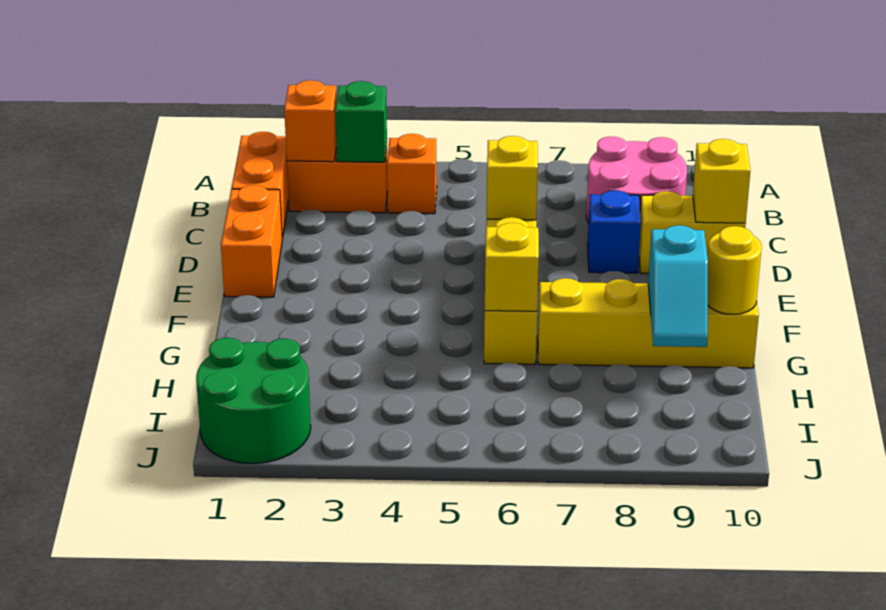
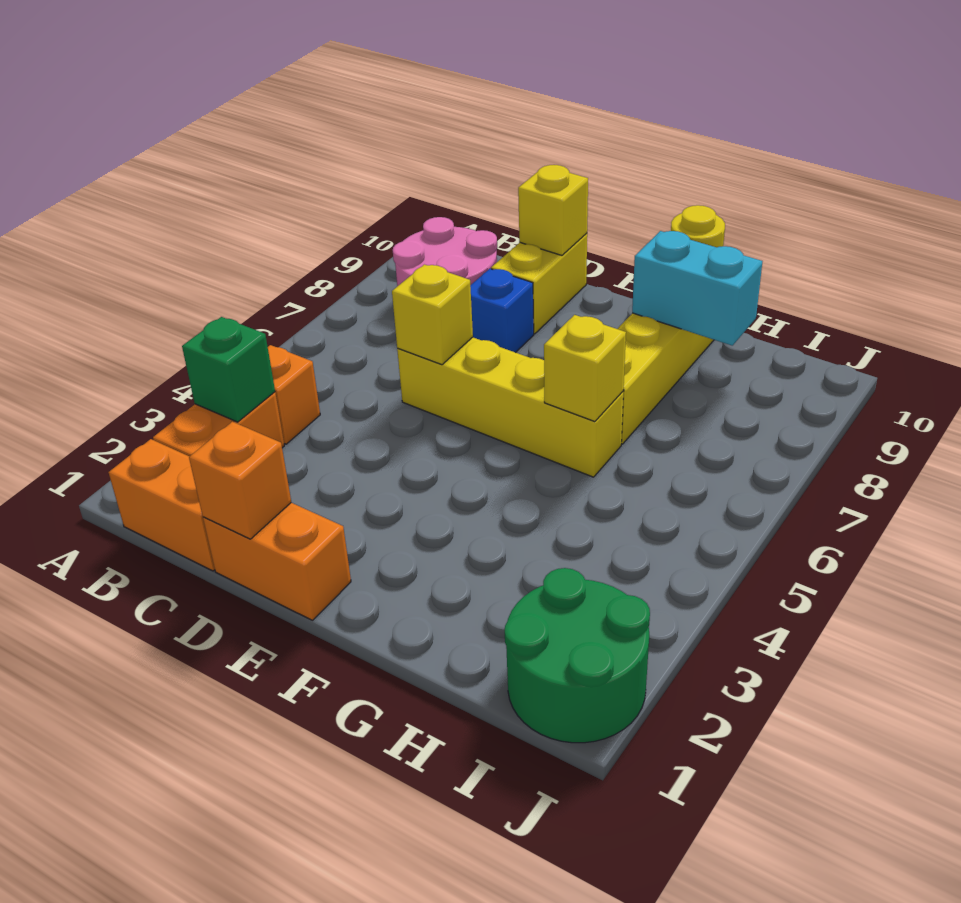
orange 1x1 brick [284,80,336,162] -> orange 1x1 brick moved to [189,422,291,539]
cyan 1x2 slope [648,225,708,347] -> cyan 1x2 brick [632,231,763,346]

